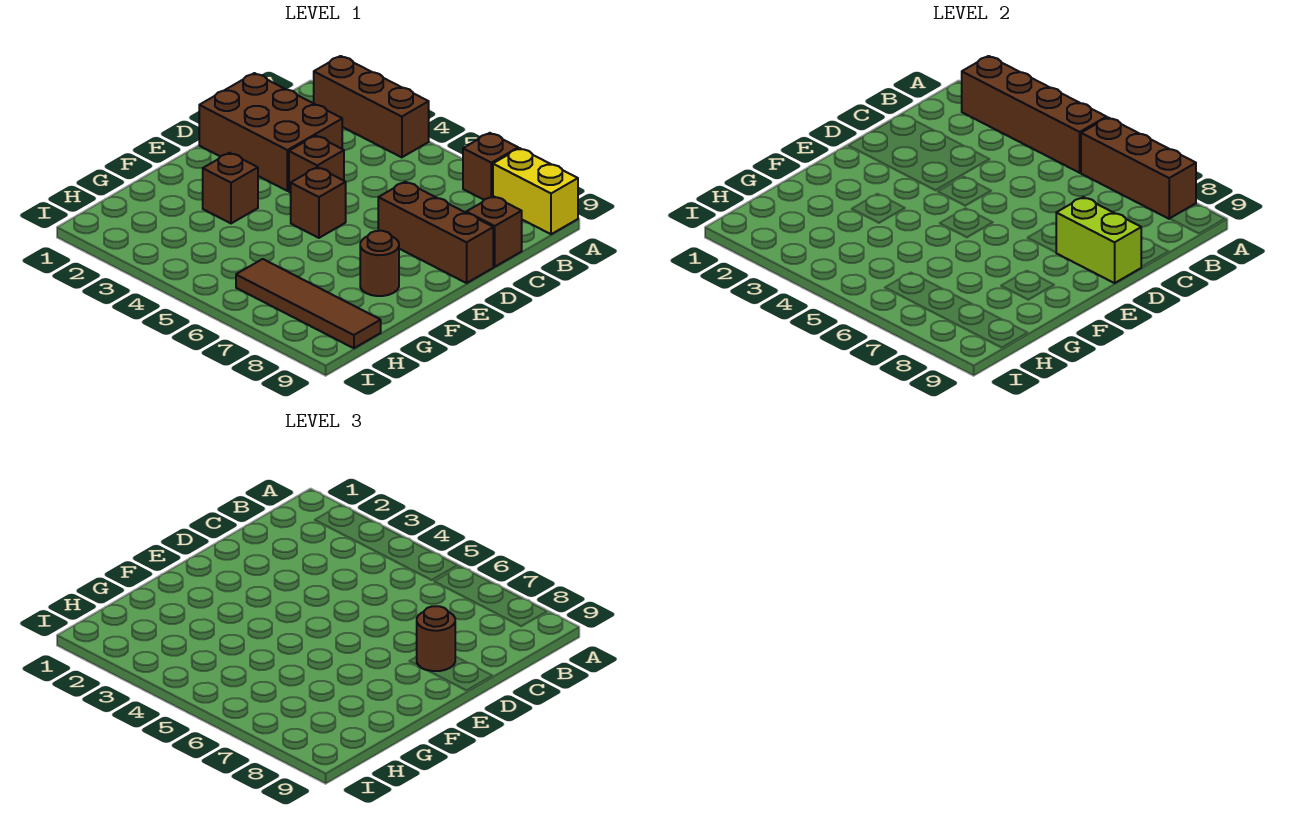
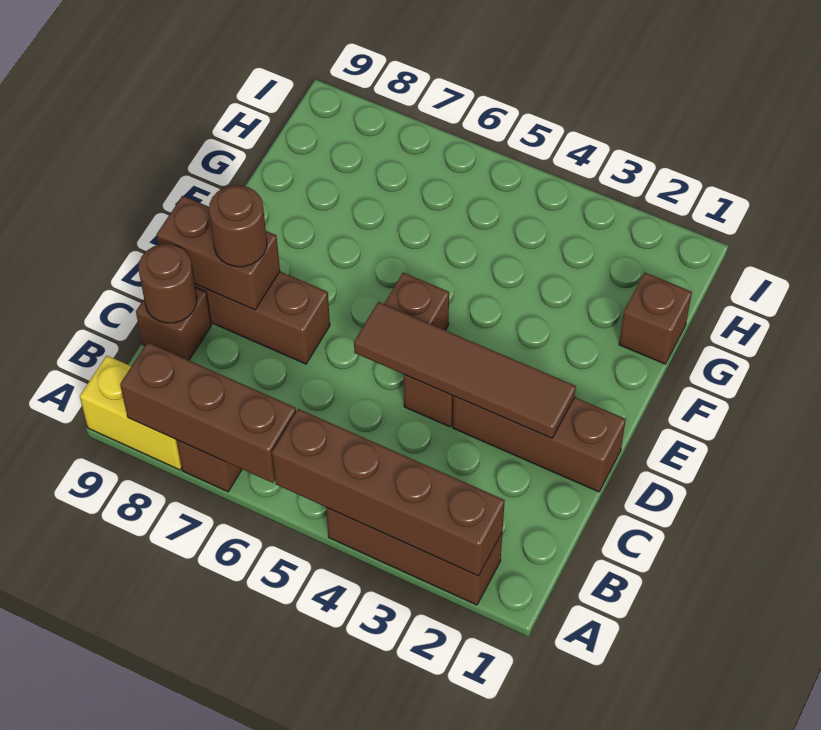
brown 2x3 brick [199,73,342,191] -> brown 1x3 brick [453,396,626,492]
lime 1x2 brick [1056,197,1141,283] -> brown 1x2 brick [157,196,280,310]
brown 1x1 brick [203,153,258,223] -> brown 1x1 brick moved to [619,273,692,364]
brown 1x1 round brick [360,231,399,296] -> brown 1x1 round brick moved to [138,244,197,323]
brown 1x4 tile [236,259,381,348] -> brown 1x4 tile moved to [354,302,576,438]

